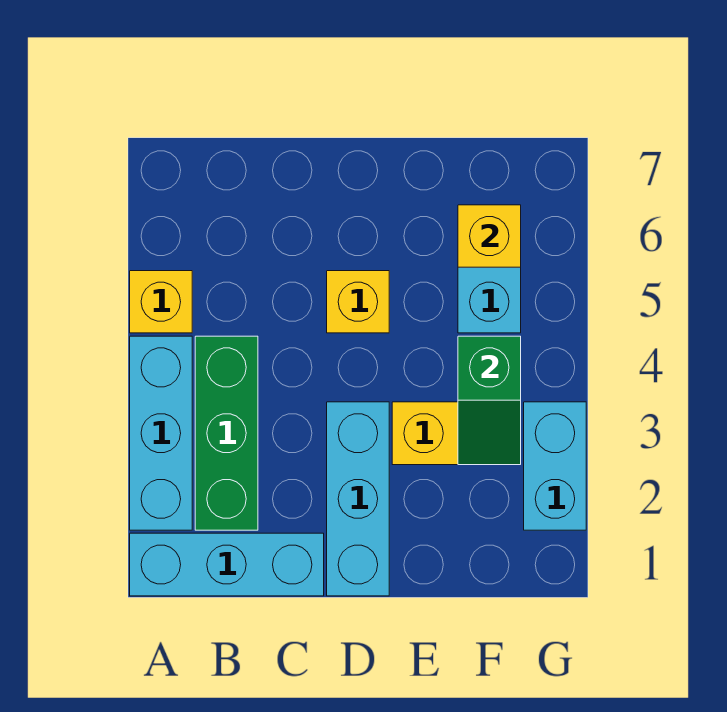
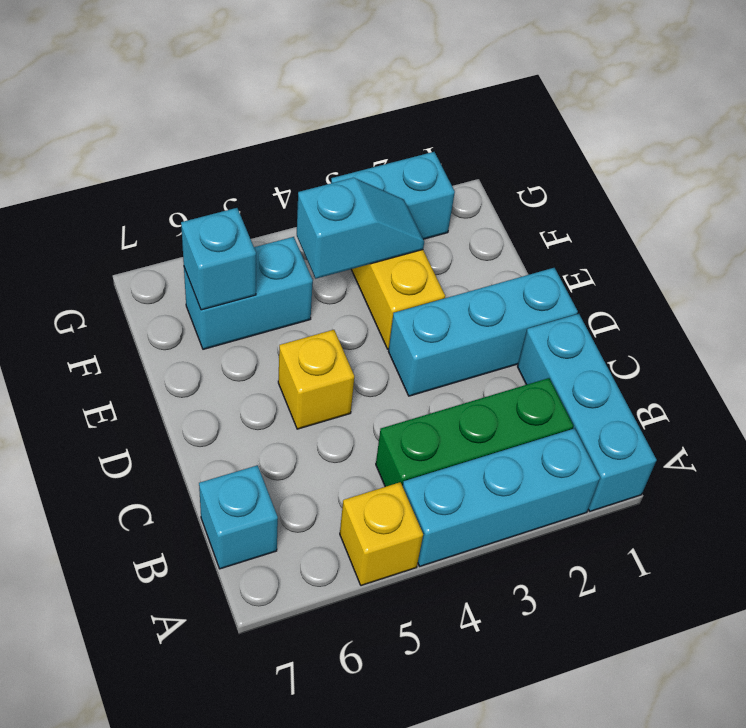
none -> cyan 1x1 brick [199,465,278,569]
green 1x2 slope [458,336,521,465] -> cyan 1x2 slope [297,178,424,279]
yellow 1x1 brick [458,205,521,267] -> cyan 1x1 brick [181,208,256,310]

